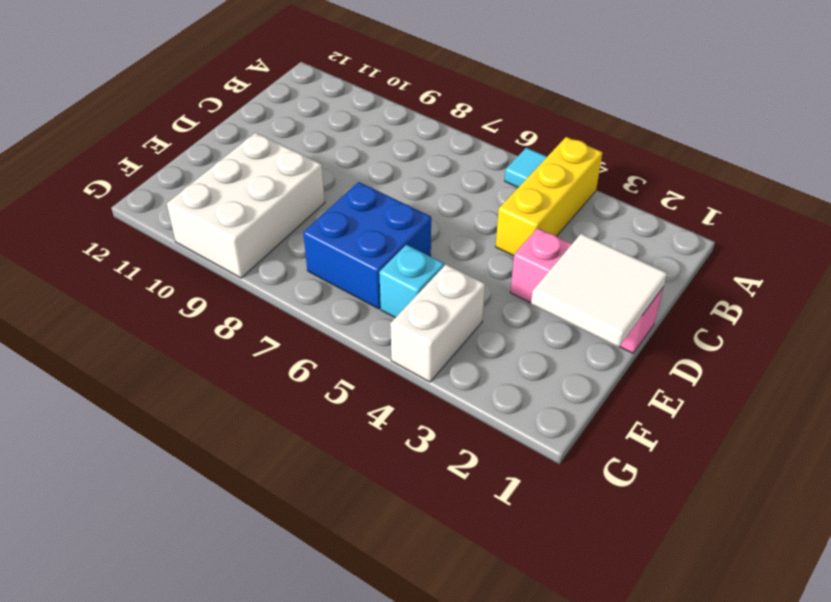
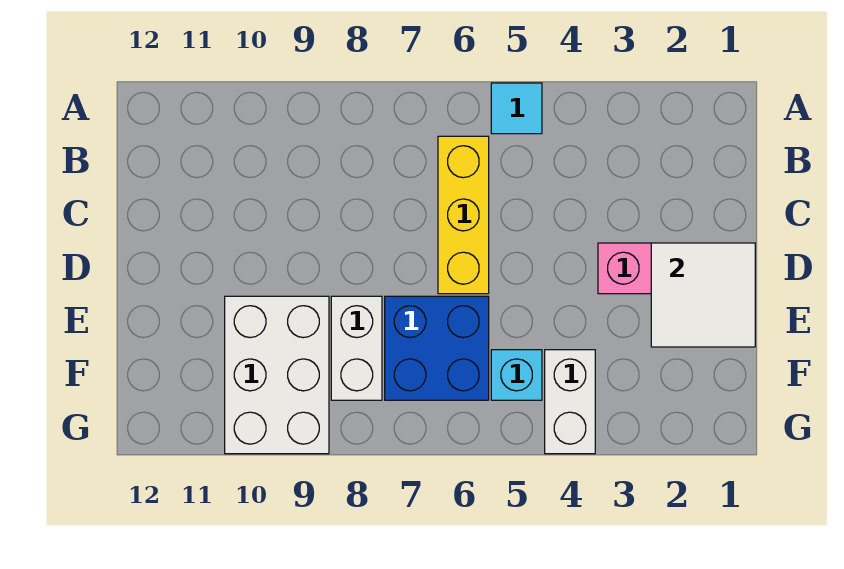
yellow 1x3 brick [496,137,602,256] -> yellow 1x3 brick moved to [438,136,489,294]
none -> white 1x2 brick [331,296,382,400]

